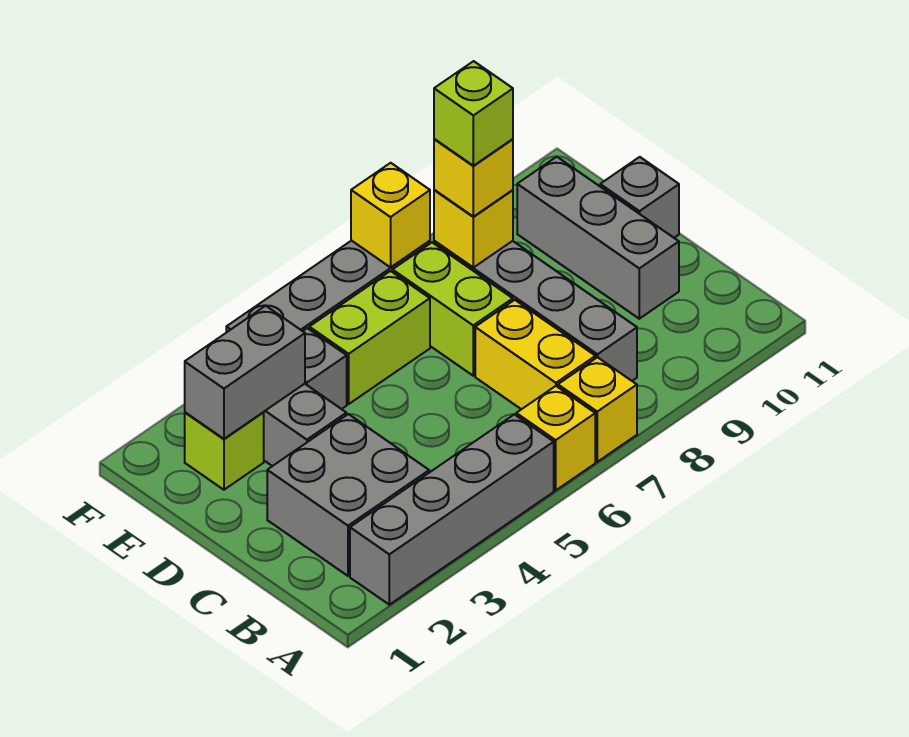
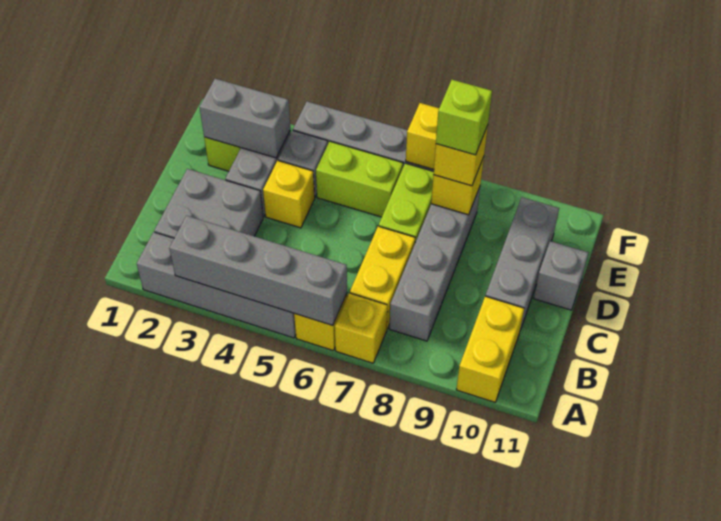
none -> grey 1x4 brick [169,216,347,326]
none -> yellow 1x2 brick [456,296,524,402]
none -> yellow 1x1 brick [263,161,315,228]

